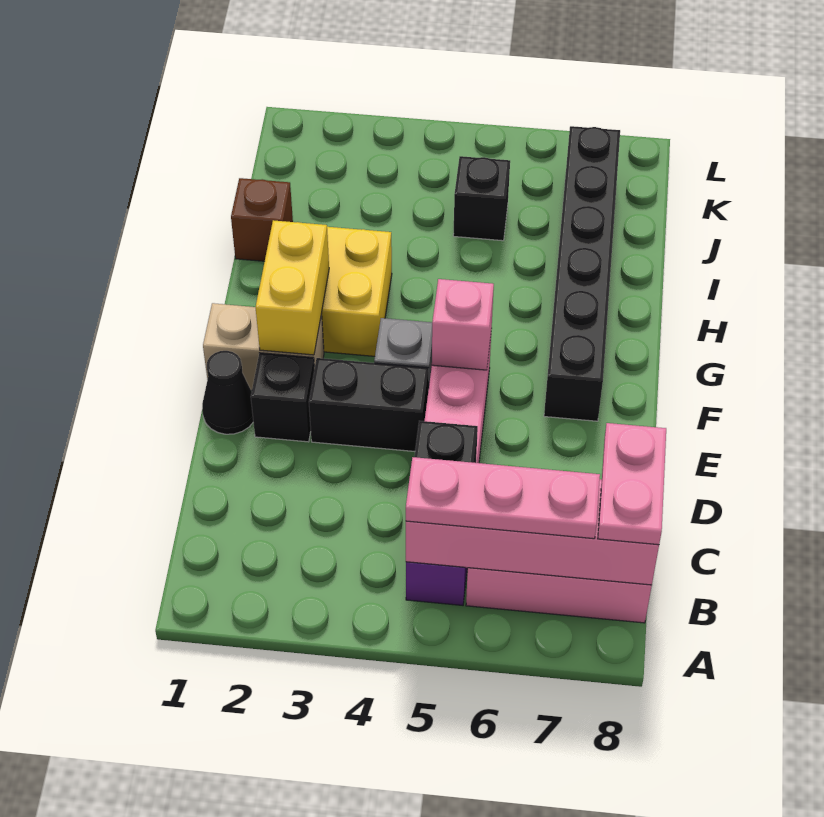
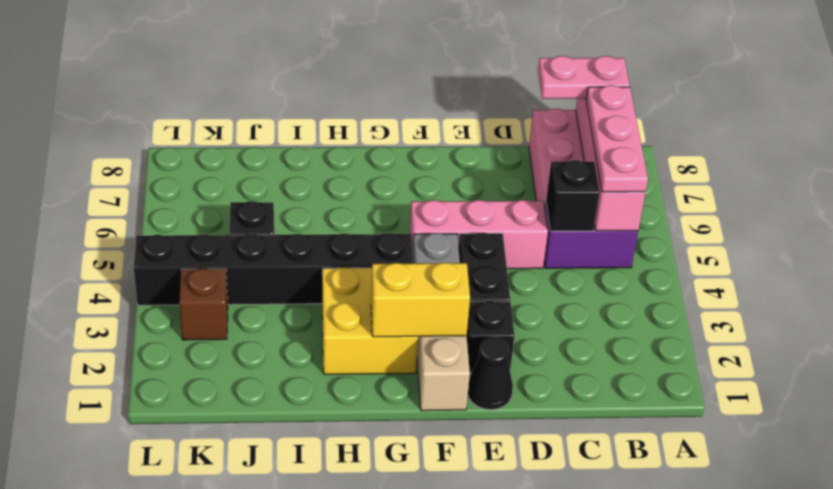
pink 1x1 brick [432,279,494,370] -> none
black 1x6 brick [544,126,620,421] -> black 1x6 brick moved to [134,233,413,305]
brown 1x1 brick [231,178,293,261] -> brown 1x1 brick moved to [179,269,228,340]

